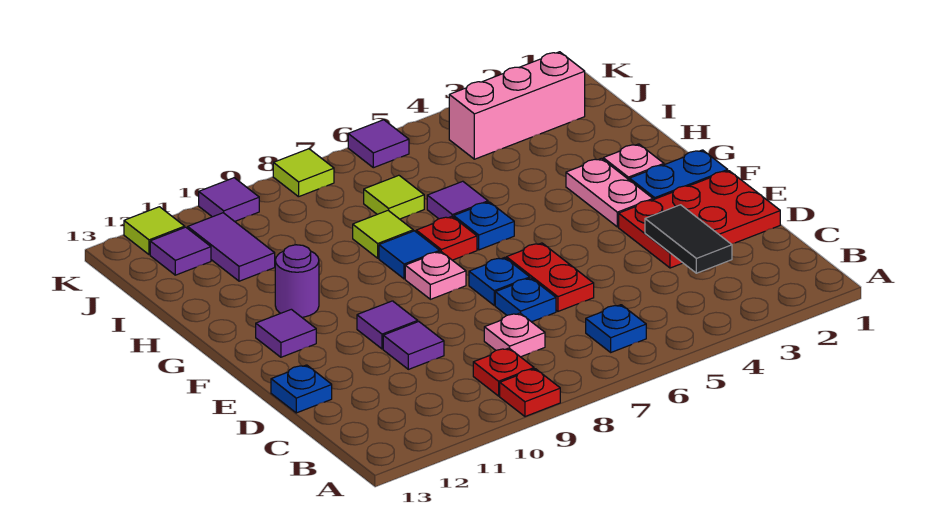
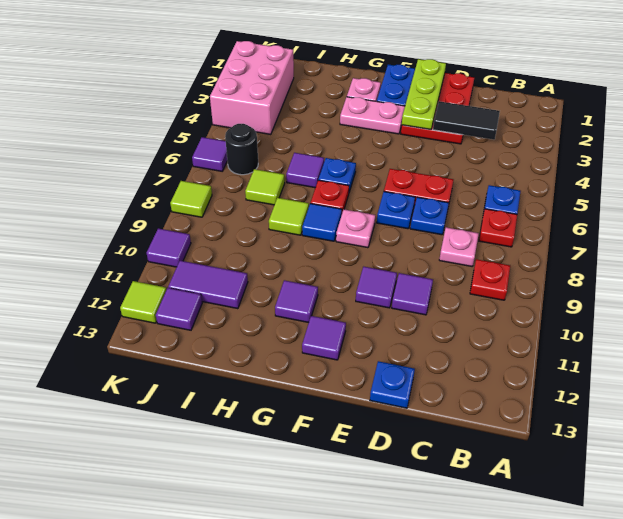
red 1x1 plate [500,369,560,417] -> red 1x1 plate moved to [479,209,517,247]
none -> lime 1x3 plate [402,59,446,129]
purple 1x1 round brick [275,245,319,317] -> purple 1x1 tile [275,280,318,323]
pink 1x3 brick [449,52,585,159] -> pink 2x3 brick [210,41,294,134]
none -> black 1x1 round brick [225,124,258,175]

